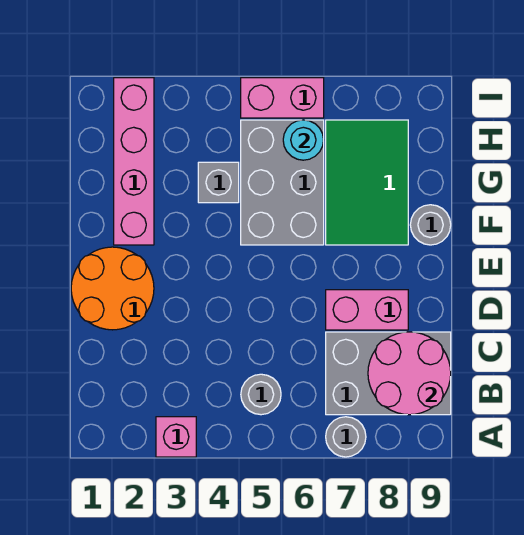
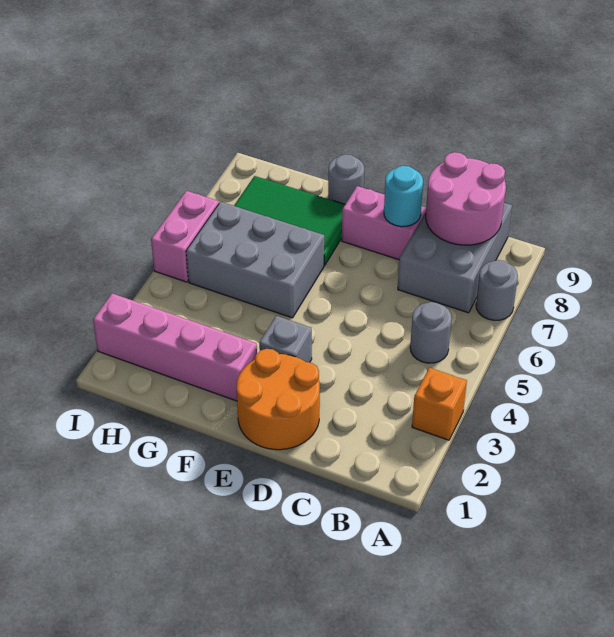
pink 1x1 brick [156,417,196,457] -> orange 1x1 brick [412,368,467,440]
pink 1x2 brick [326,290,408,330] -> pink 1x2 brick turned to [342,186,426,260]
grey 1x1 brick [198,162,239,203] -> grey 1x1 brick moved to [259,316,312,362]
cyan 1x1 round brick [283,120,324,160] -> cyan 1x1 round brick moved to [384,166,423,227]

